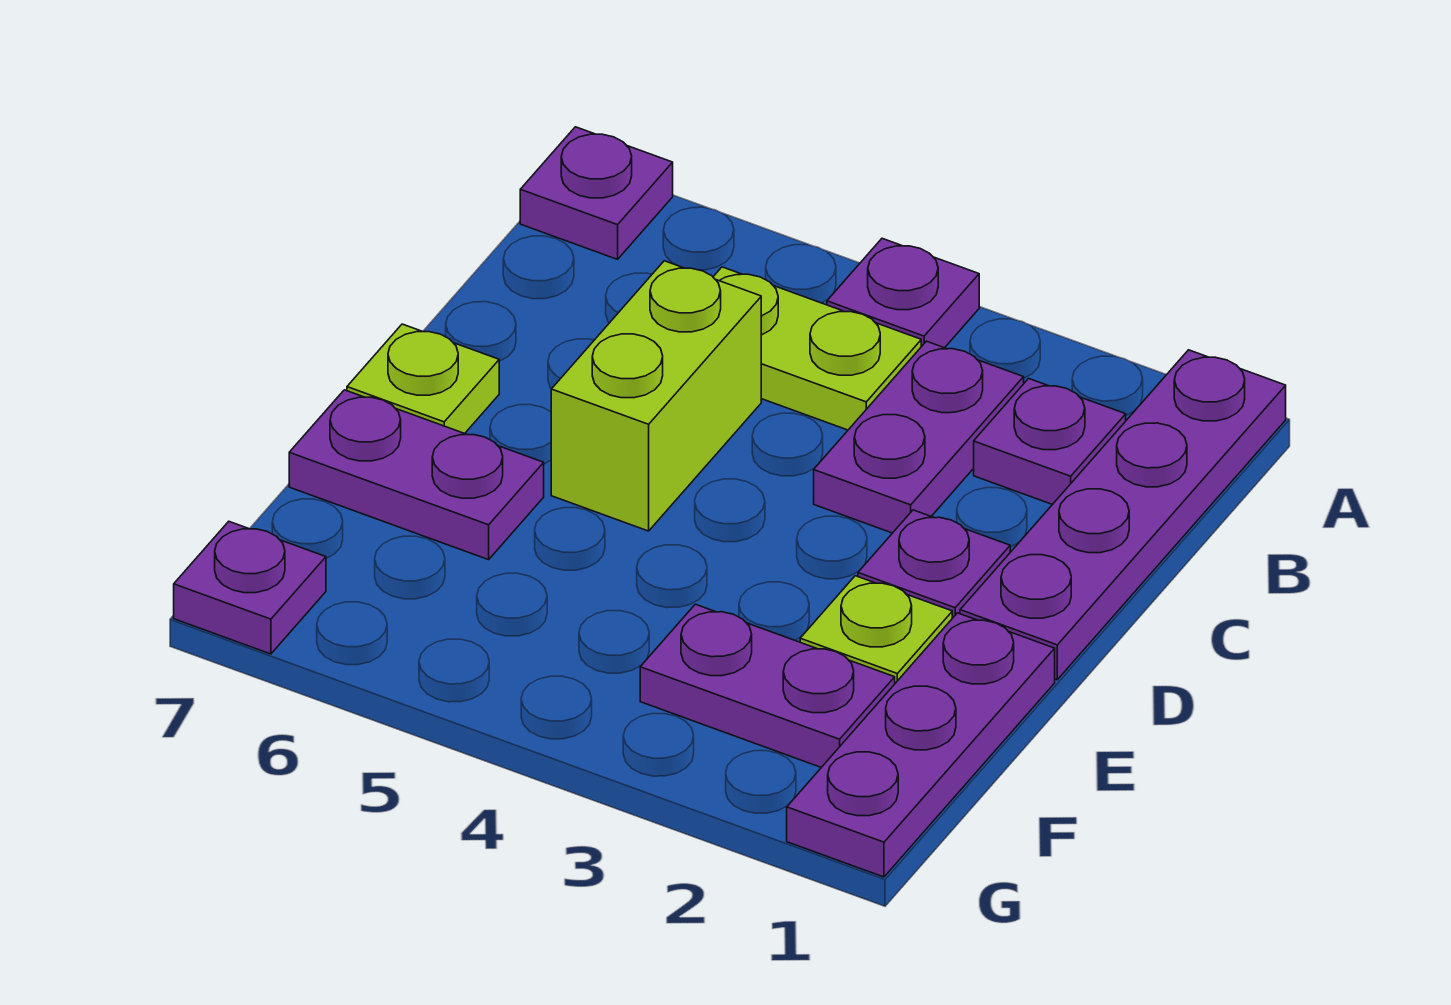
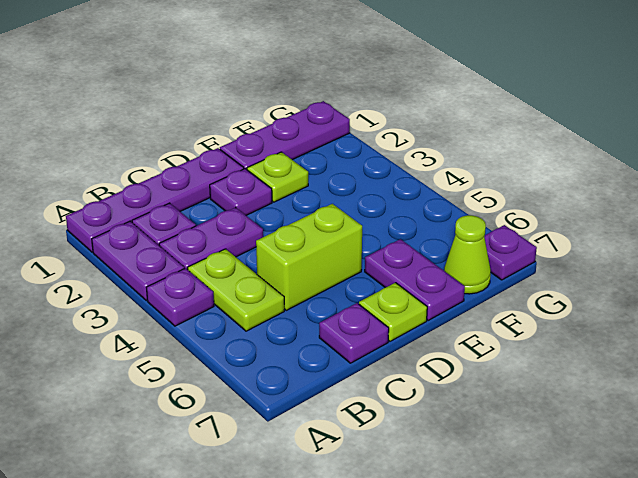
purple 1x1 plate [520,127,673,259] -> purple 1x1 plate moved to [319,303,389,363]
purple 1x2 plate [640,604,895,767] -> purple 1x2 plate moved to [92,221,184,301]
none -> lime 1x1 cone [444,215,491,294]

